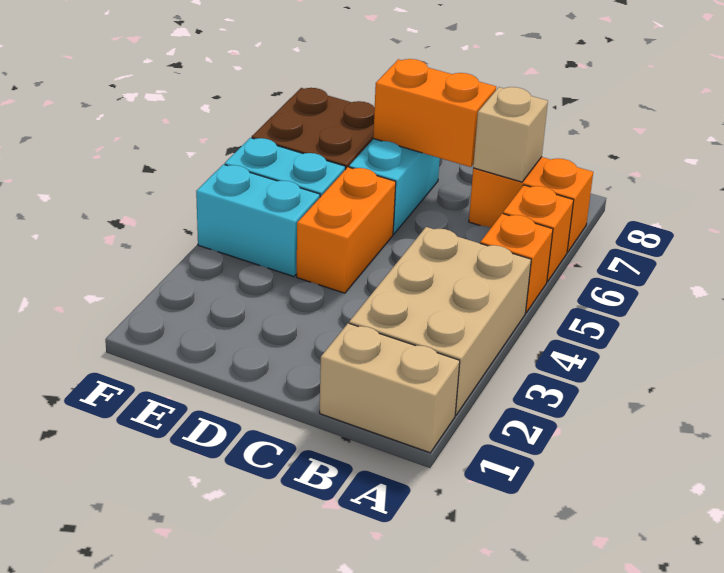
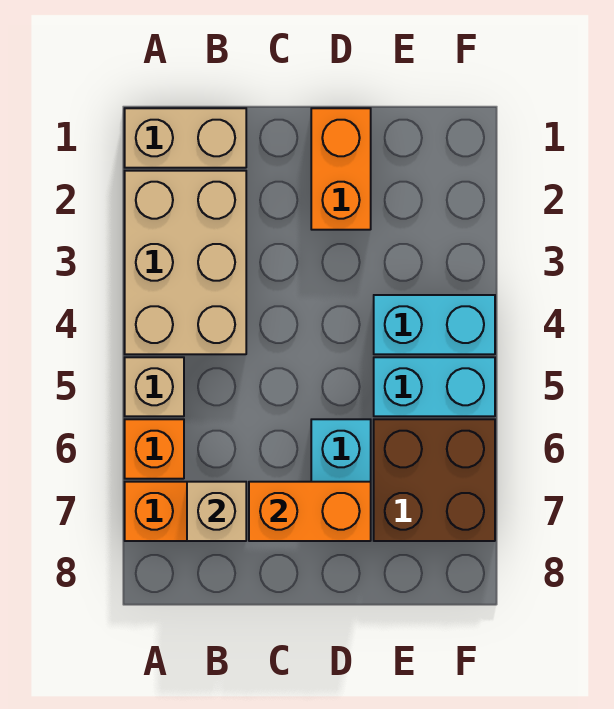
orange 1x1 brick [480,214,553,313] -> tan 1x1 brick [125,357,184,416]
orange 1x2 brick [297,167,396,293] -> orange 1x2 brick moved to [311,108,371,230]

